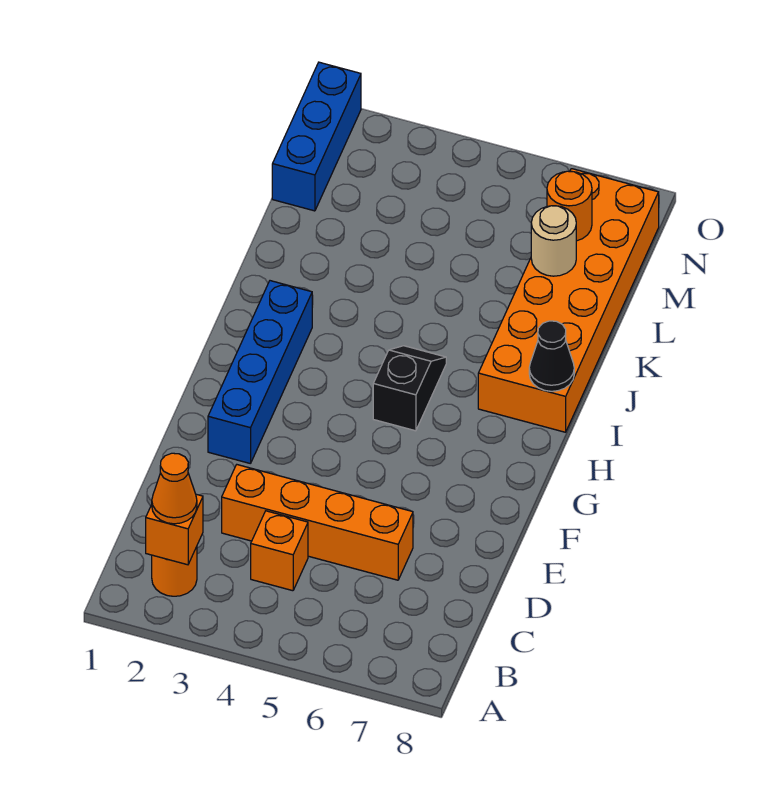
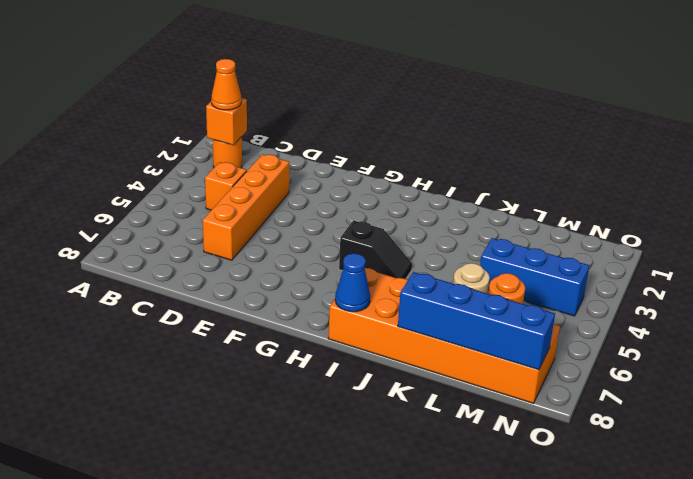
blue 1x4 brick [208,281,312,464] -> blue 1x4 brick moved to [398,272,555,370]
black 1x1 cone [529,321,574,391] -> blue 1x1 cone [335,253,370,312]
blue 1x3 brick [272,62,361,211] -> blue 1x3 brick moved to [480,238,589,316]

